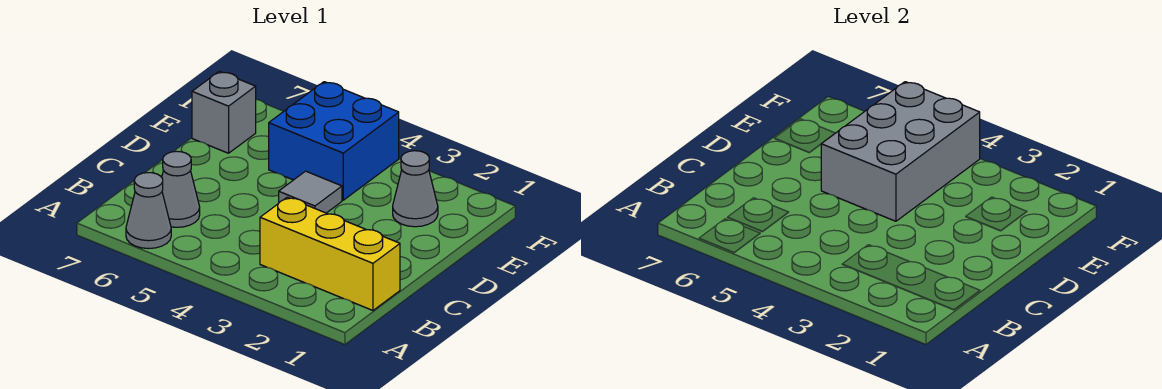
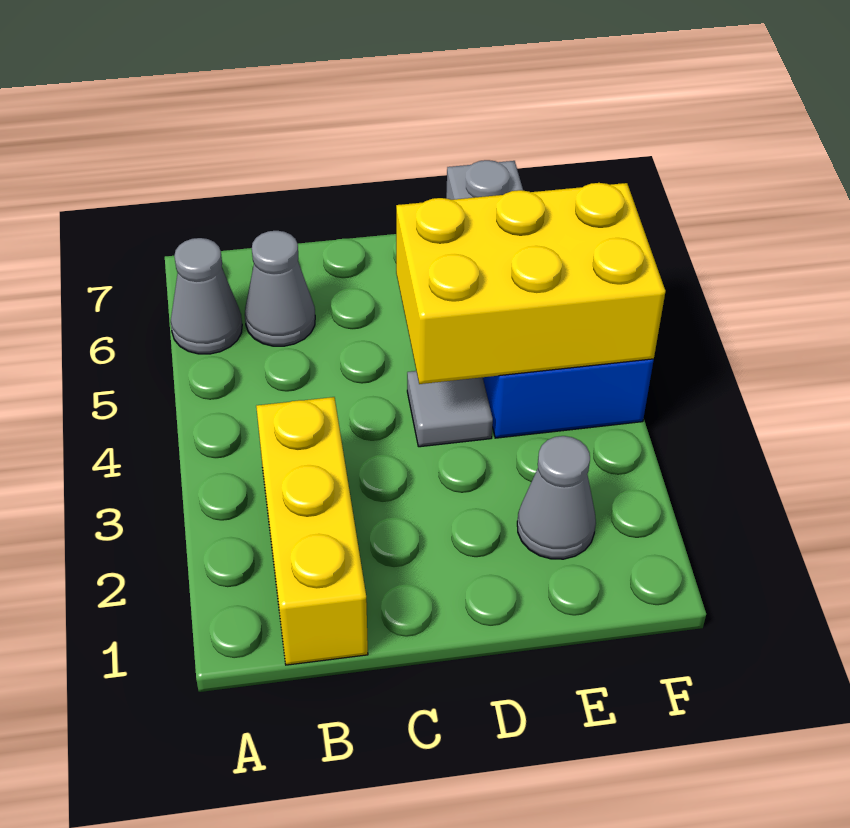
grey 2x3 brick [821,82,980,221] -> yellow 2x3 brick [396,183,665,384]

